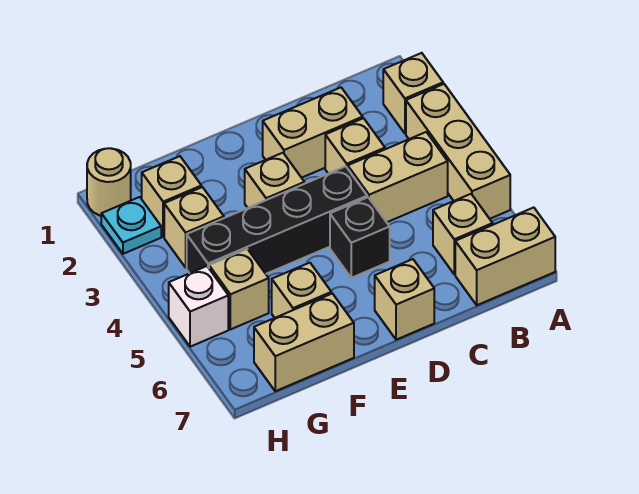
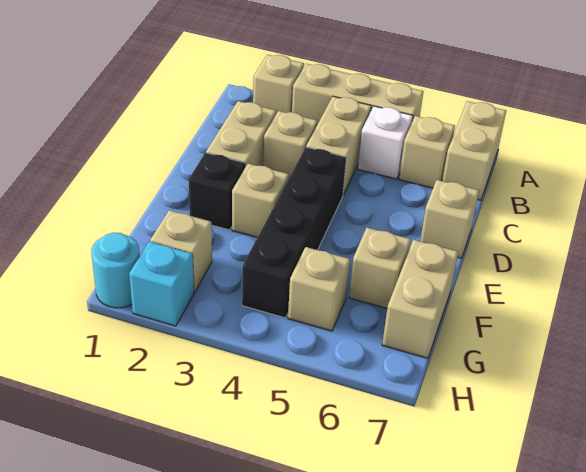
black 1x1 brick [330,197,390,278] -> black 1x1 brick moved to [188,153,246,230]
tan 1x1 brick [164,187,224,267] -> none
tan 1x1 round brick [87,148,131,216] -> cyan 1x1 round brick [91,233,140,308]
cyan 1x1 plate [101,197,161,254] -> cyan 1x1 brick [129,242,194,326]
white 1x1 brick [169,266,228,347] -> white 1x1 brick moved to [358,106,413,179]

